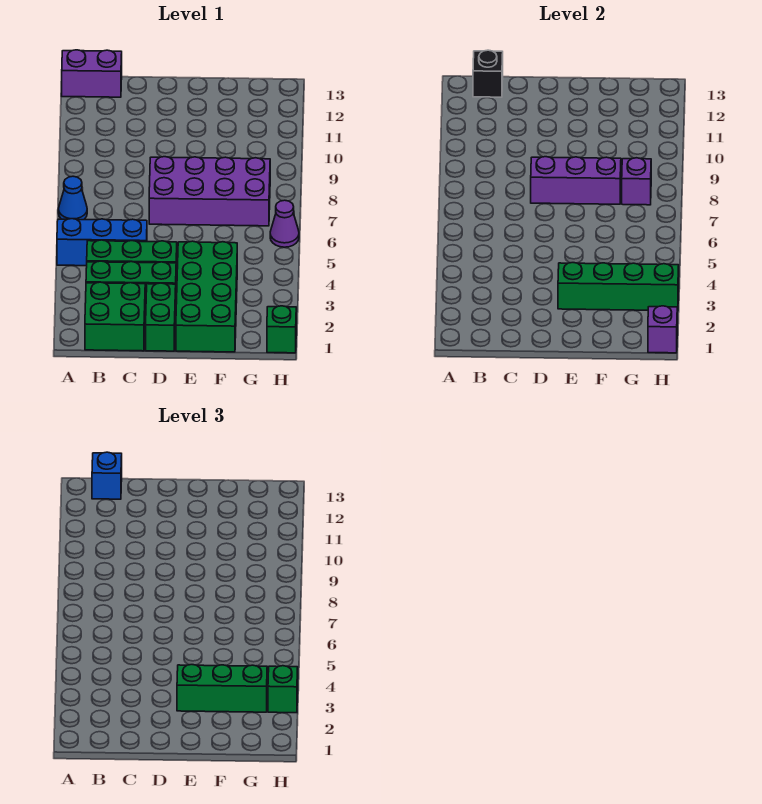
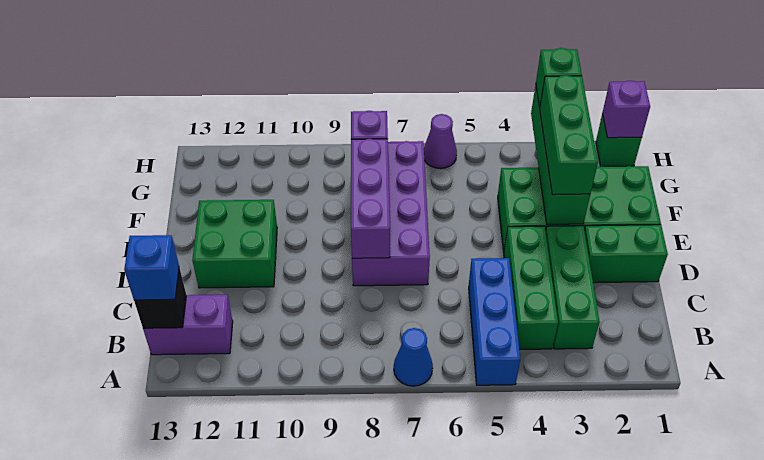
purple 1x2 brick [62,50,122,97] -> purple 1x2 brick turned to [143,295,233,355]
green 2x2 brick [85,282,145,351] -> green 2x2 brick moved to [192,200,277,288]

